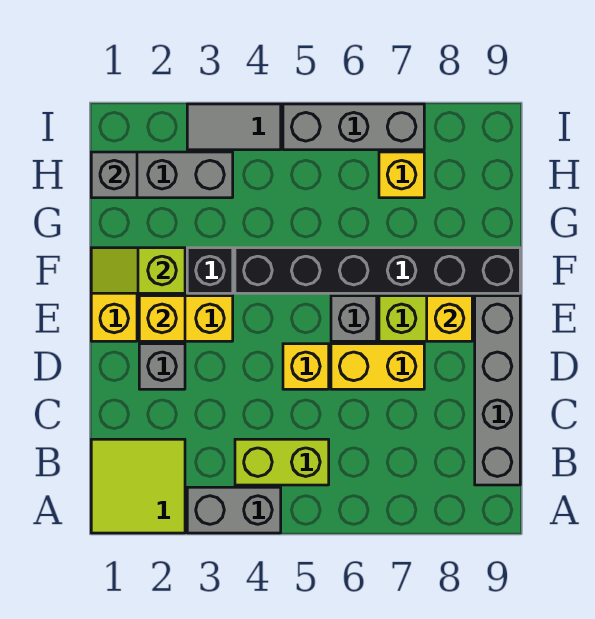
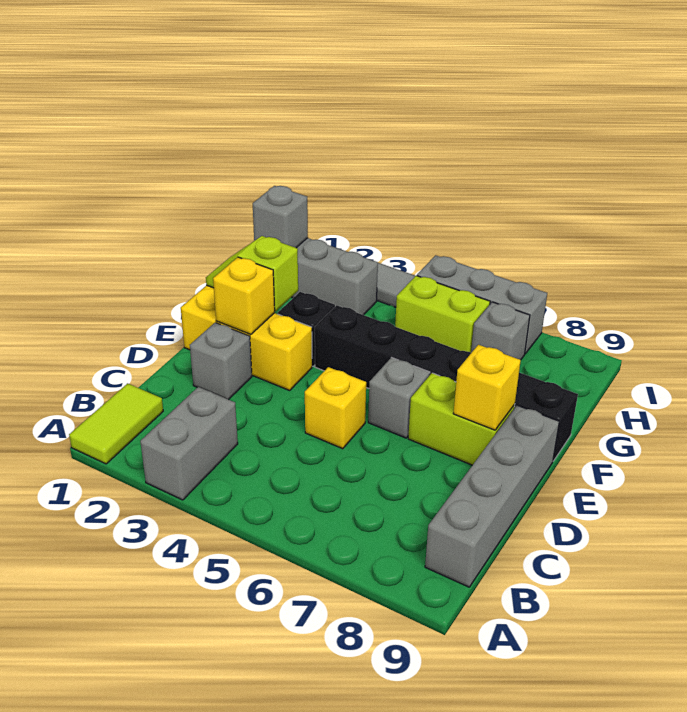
lime 2x2 tile [91,439,185,533] -> lime 1x2 tile [69,383,163,464]
grey 1x2 brick [187,487,281,533] -> grey 1x2 brick turned to [140,387,238,500]
lime 1x2 brick [235,439,329,485] -> lime 1x2 brick moved to [395,276,490,353]
yellow 1x2 brick [331,344,424,389] -> none
yellow 1x1 brick [379,152,424,198] -> grey 1x1 brick [471,302,530,360]

